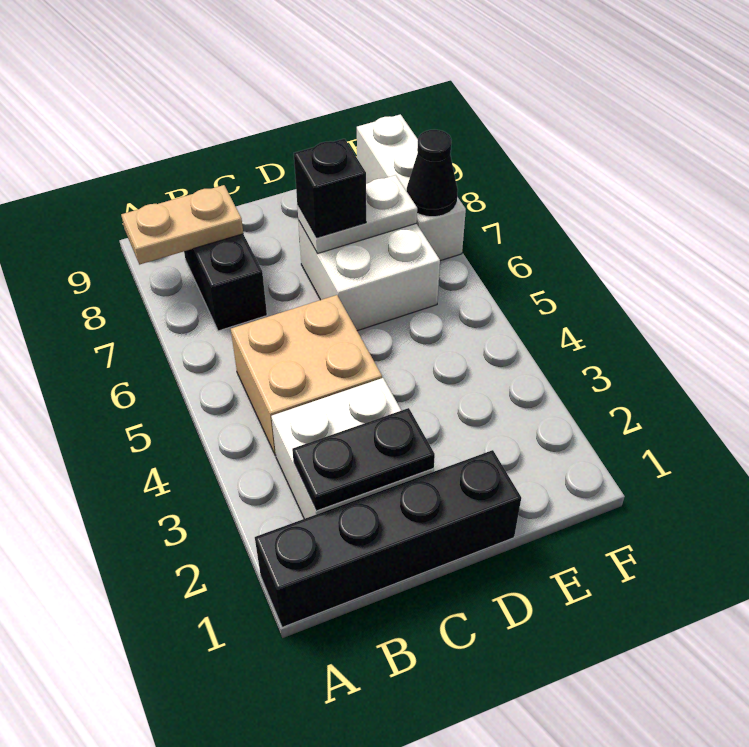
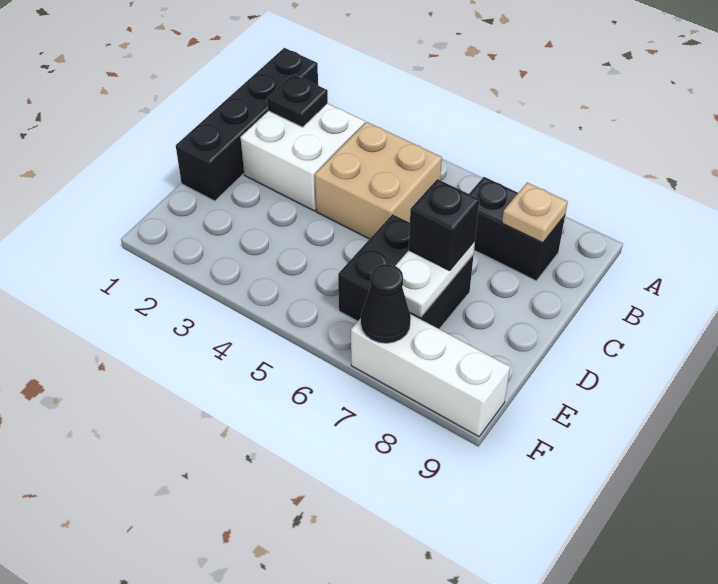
tan 1x2 plate [121,185,243,265] -> tan 1x1 plate [502,183,568,243]
black 1x2 plate [292,408,435,511] -> black 1x1 plate [267,74,328,127]
white 2x2 brick [298,220,440,331] -> black 2x2 brick [338,214,473,329]

